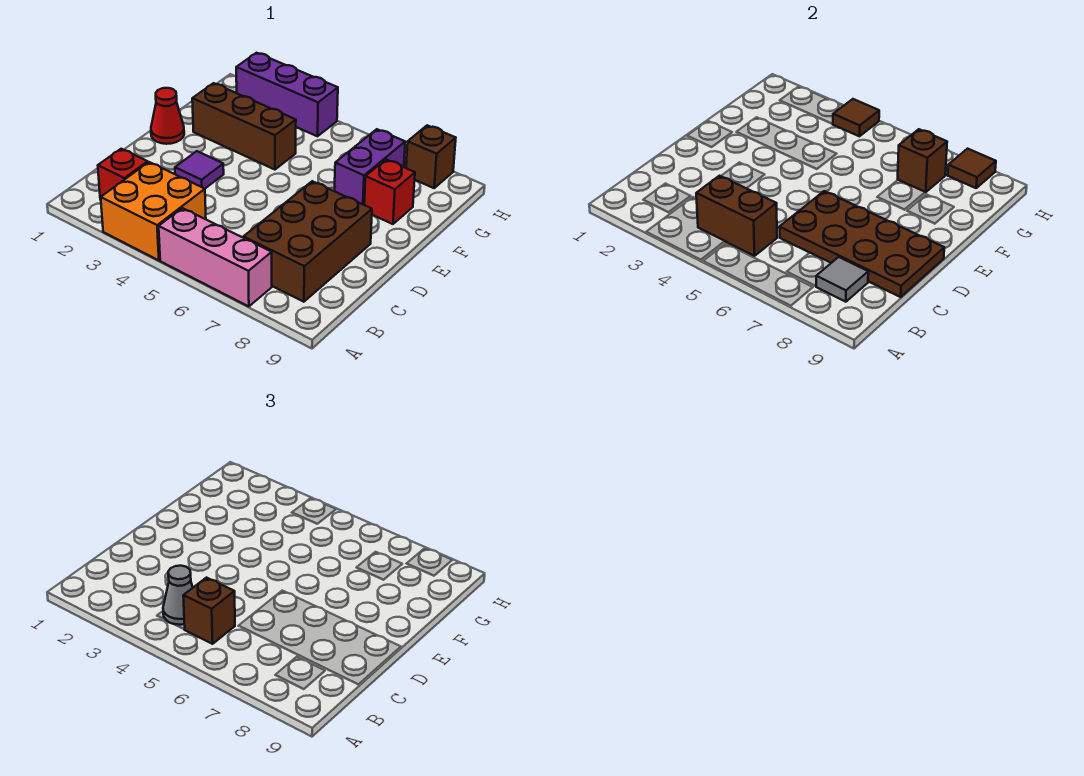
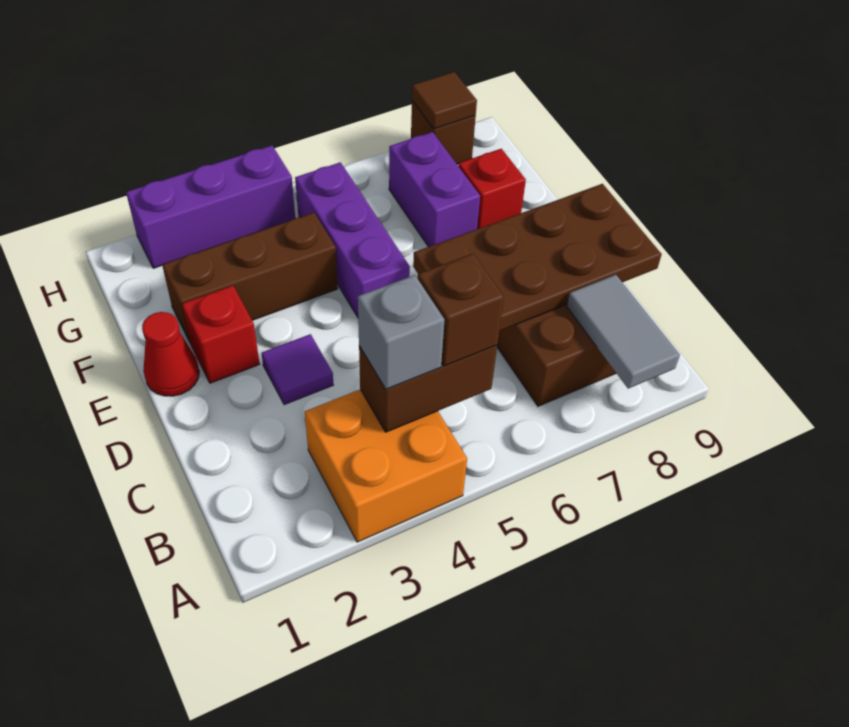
pink 1x3 brick [159,208,272,307] -> none
red 1x1 brick [98,149,148,200] -> red 1x1 brick moved to [182,286,260,383]
grey 1x1 cone [163,566,193,625] -> grey 1x1 brick [358,275,444,389]
grey 1x1 tile [816,257,868,302] -> grey 1x2 tile [567,275,680,389]
none -> purple 1x3 brick [295,162,410,317]
brown 1x1 brick [898,129,947,192] -> none
brown 1x1 tile [833,99,879,136] -> none

